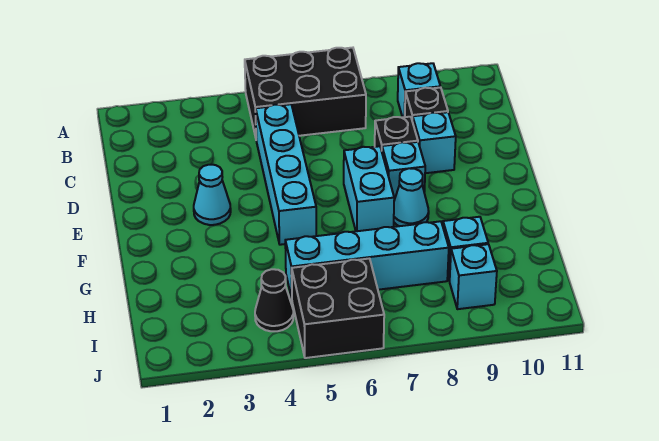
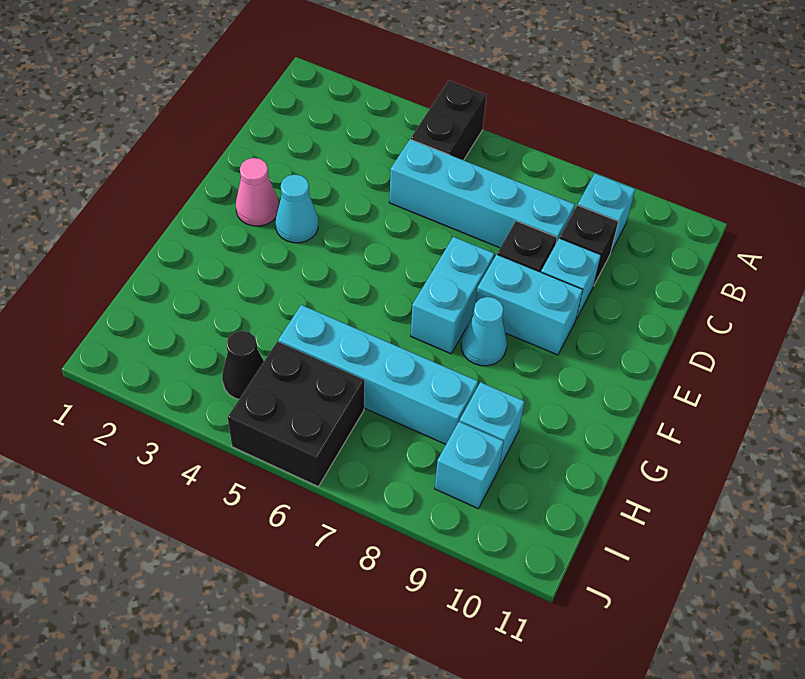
black 2x3 brick [245,48,366,137] -> black 1x2 brick [411,80,486,160]
cyan 1x4 brick [256,104,316,245] -> cyan 1x4 brick turned to [389,139,575,248]
none -> pink 1x1 cone [236,158,279,226]
cyan 1x1 brick [382,142,425,200] -> cyan 1x2 brick [476,255,583,355]

